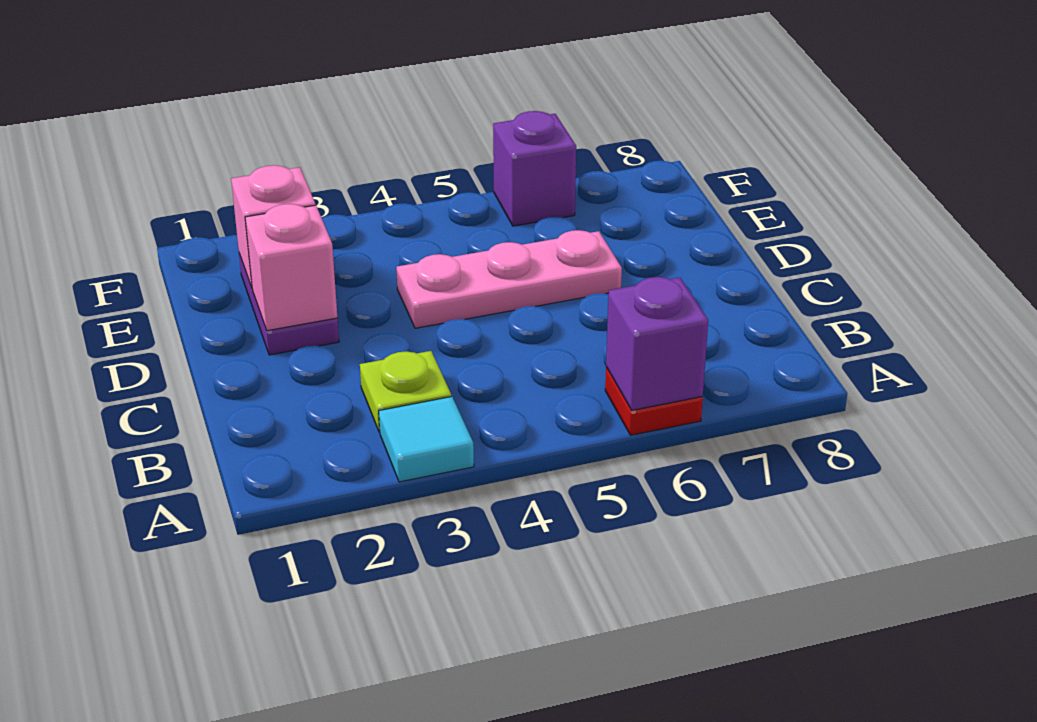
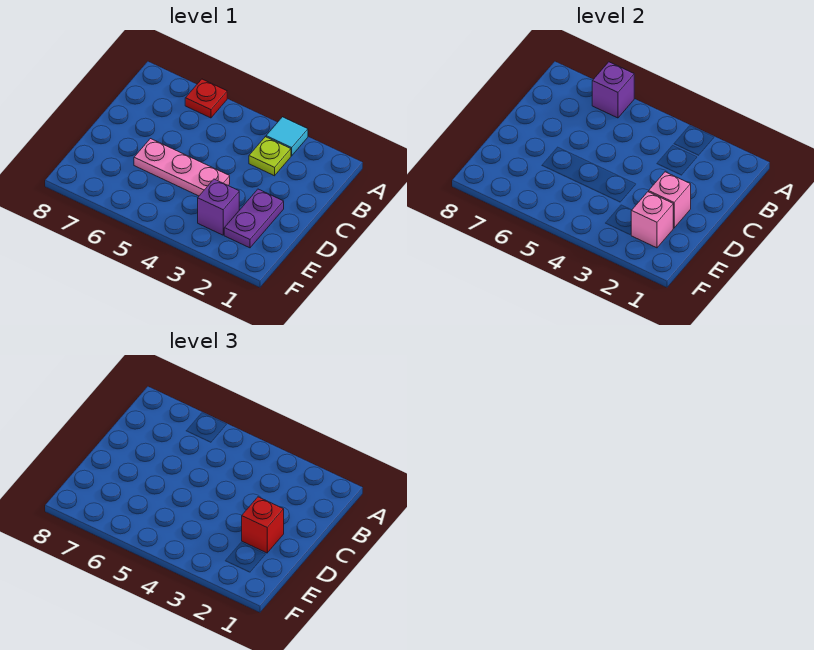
none -> red 1x1 brick [242,497,284,553]
purple 1x1 brick [493,111,576,226] -> purple 1x1 brick moved to [198,179,239,235]

